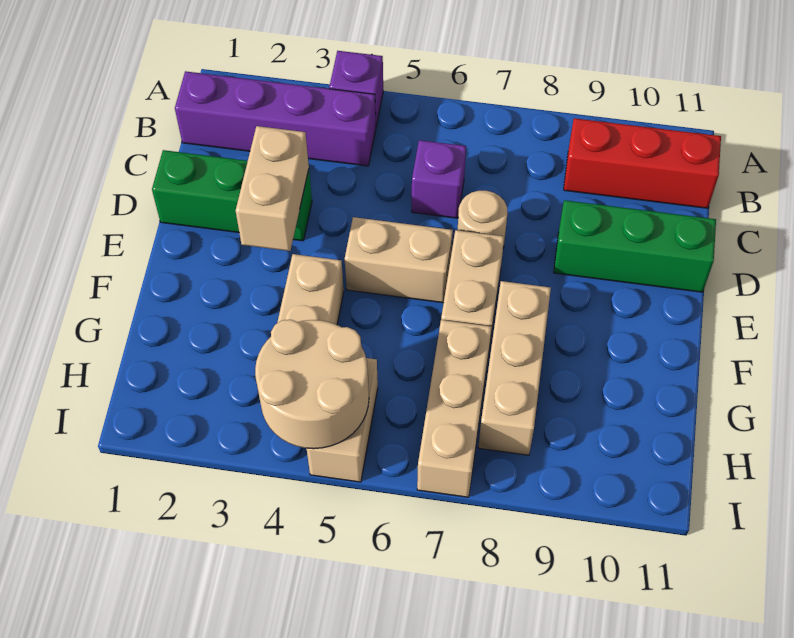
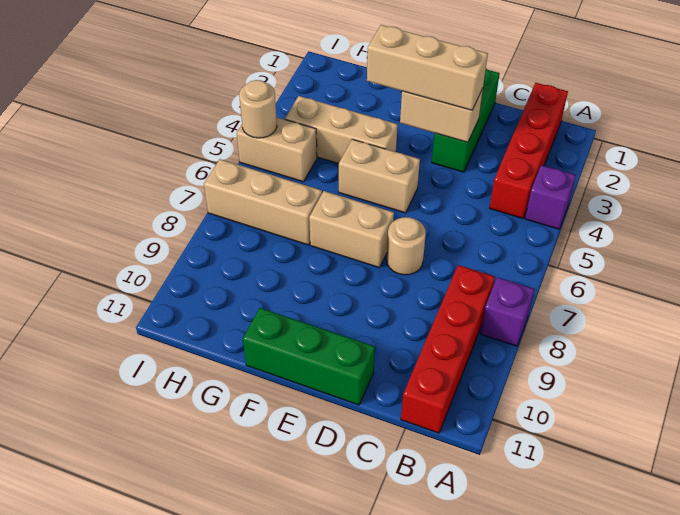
purple 1x4 brick [175,71,376,166] -> red 1x4 brick [490,83,568,218]
red 1x3 brick [564,118,721,208] -> red 1x4 brick [401,265,495,433]
purple 1x1 brick [412,140,466,218] -> purple 1x1 brick moved to [480,277,534,346]
green 1x3 brick [554,200,716,292] -> green 1x3 brick turned to [243,308,375,405]
tan 1x2 brick [345,217,453,303] -> tan 1x2 brick turned to [339,139,420,213]
tan 1x3 brick [478,281,551,455] -> tan 1x3 brick moved to [367,25,488,110]
tan 2x2 round brick [255,320,369,449] -> tan 1x1 round brick [239,80,277,138]

